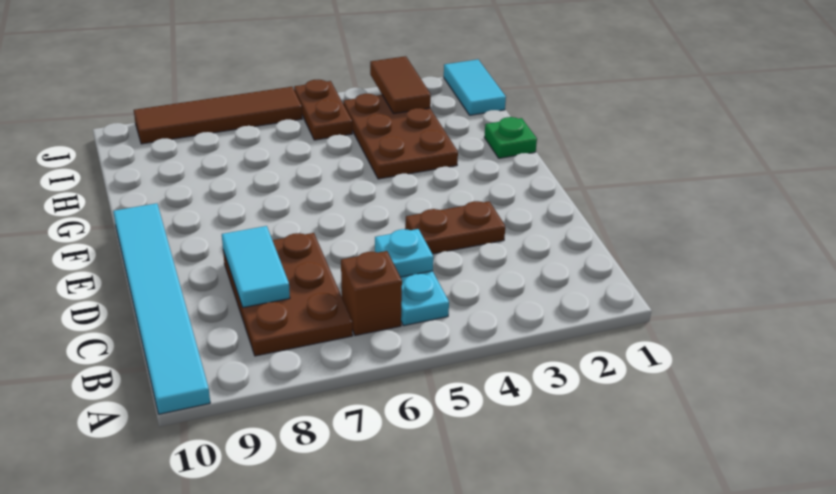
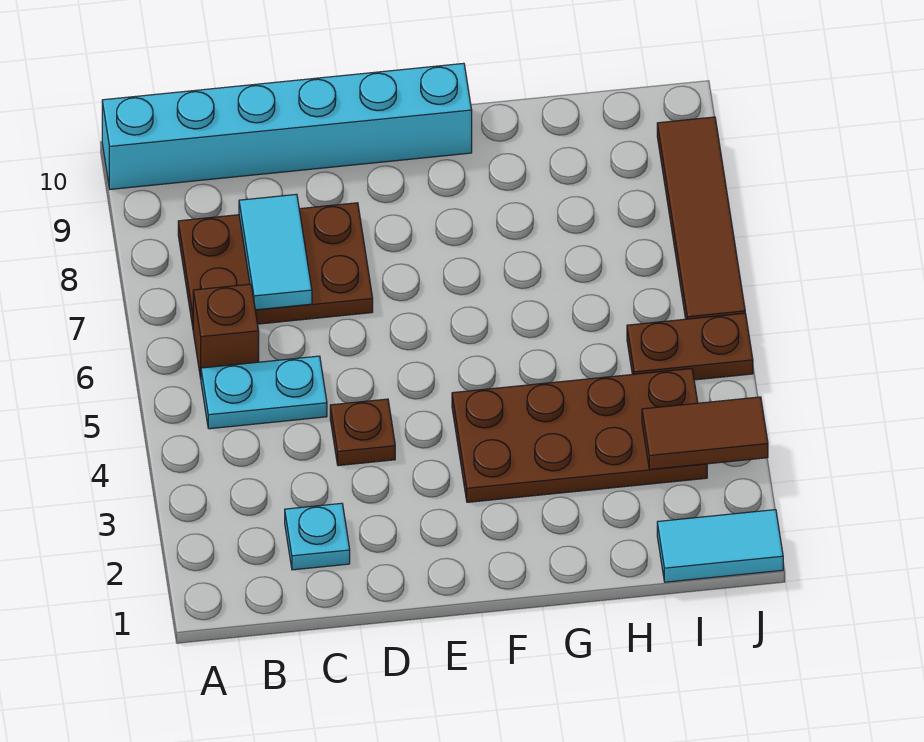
cyan 1x6 tile [113,203,210,414] -> cyan 1x6 brick [102,63,472,189]
cyan 1x1 plate [375,229,433,277] -> cyan 1x1 plate moved to [285,503,350,570]
cyan 1x2 tile [222,226,290,307] -> cyan 1x2 tile turned to [239,194,312,310]
brown 1x2 plate [405,201,505,254] -> brown 1x1 plate [330,399,395,466]
green 1x1 plate [484,117,537,158] -> none
brown 2x3 plate [343,94,458,179] -> brown 2x4 plate [452,369,707,502]

